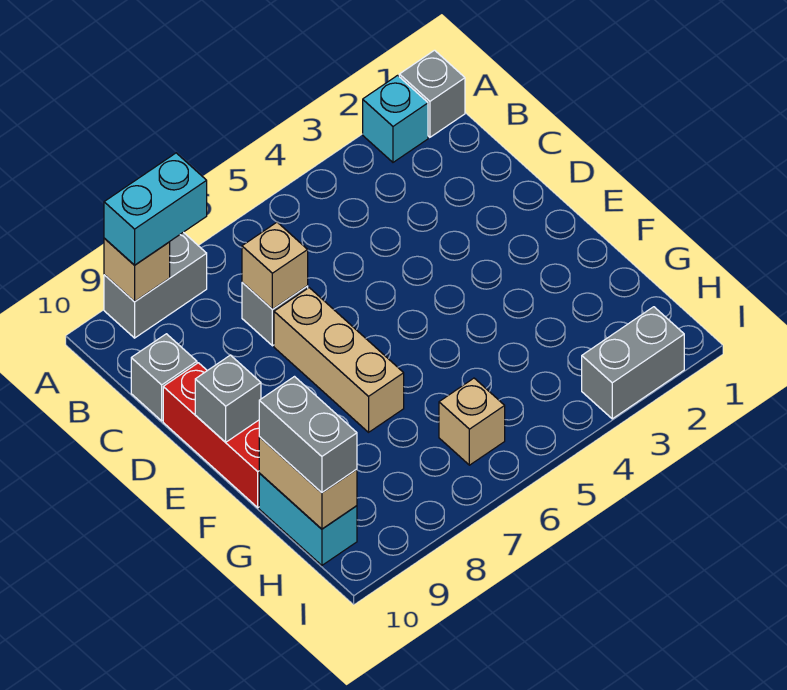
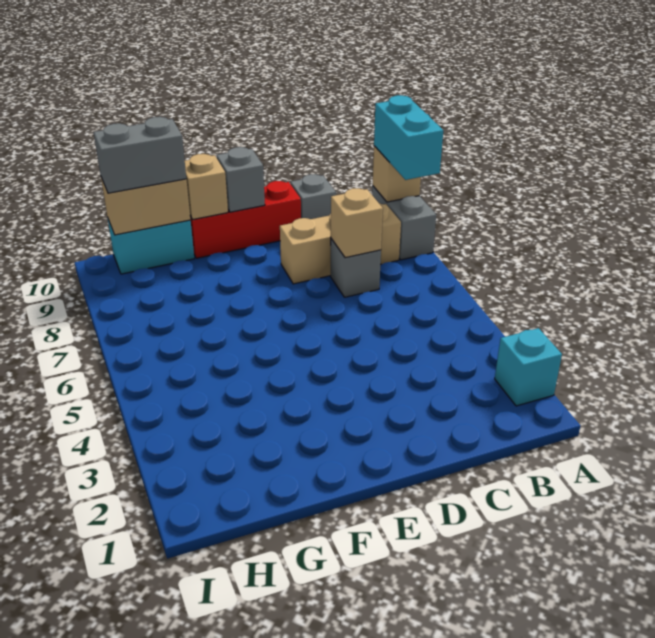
grey 1x1 brick [399,50,465,137] -> none
tan 1x3 brick [274,288,404,432] -> tan 1x3 brick moved to [280,203,401,284]
tan 1x1 brick [439,378,505,465] -> tan 1x1 brick moved to [185,154,228,220]
grey 1x2 brick [582,307,684,419] -> none

